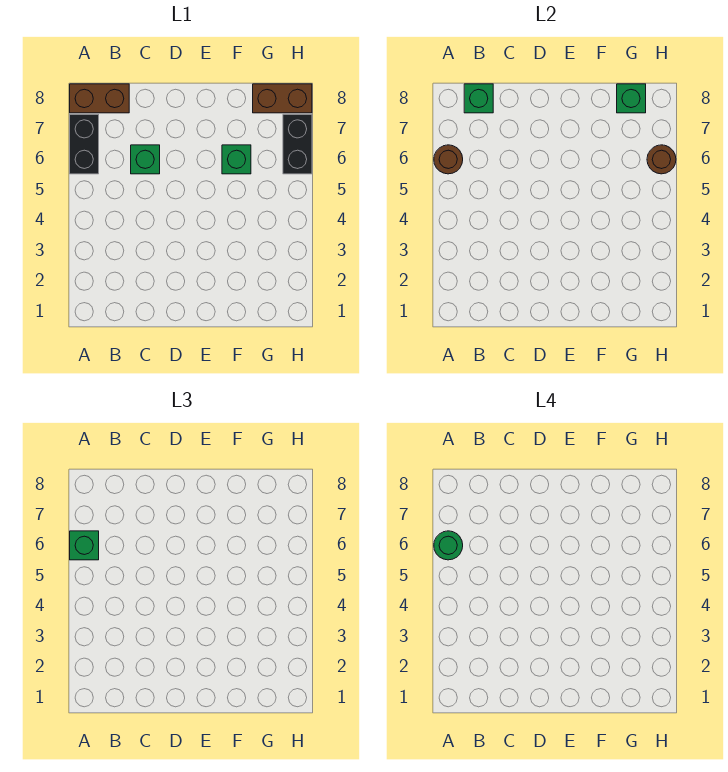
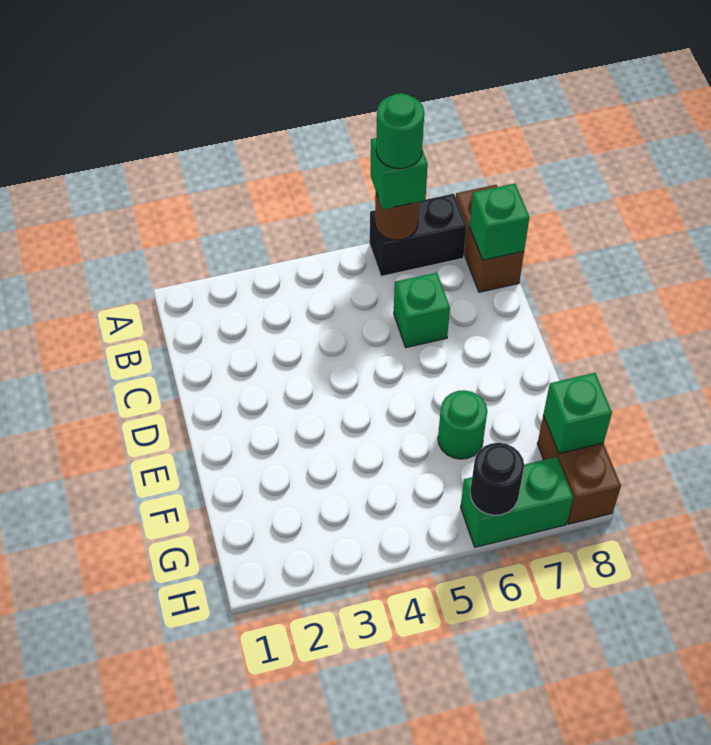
green 1x1 brick [222,145,251,174] -> green 1x1 round brick [438,390,487,459]
black 1x2 brick [283,114,312,174] -> green 1x2 brick [461,457,573,547]
brown 1x1 round brick [647,145,676,174] -> black 1x1 round brick [470,443,524,515]

